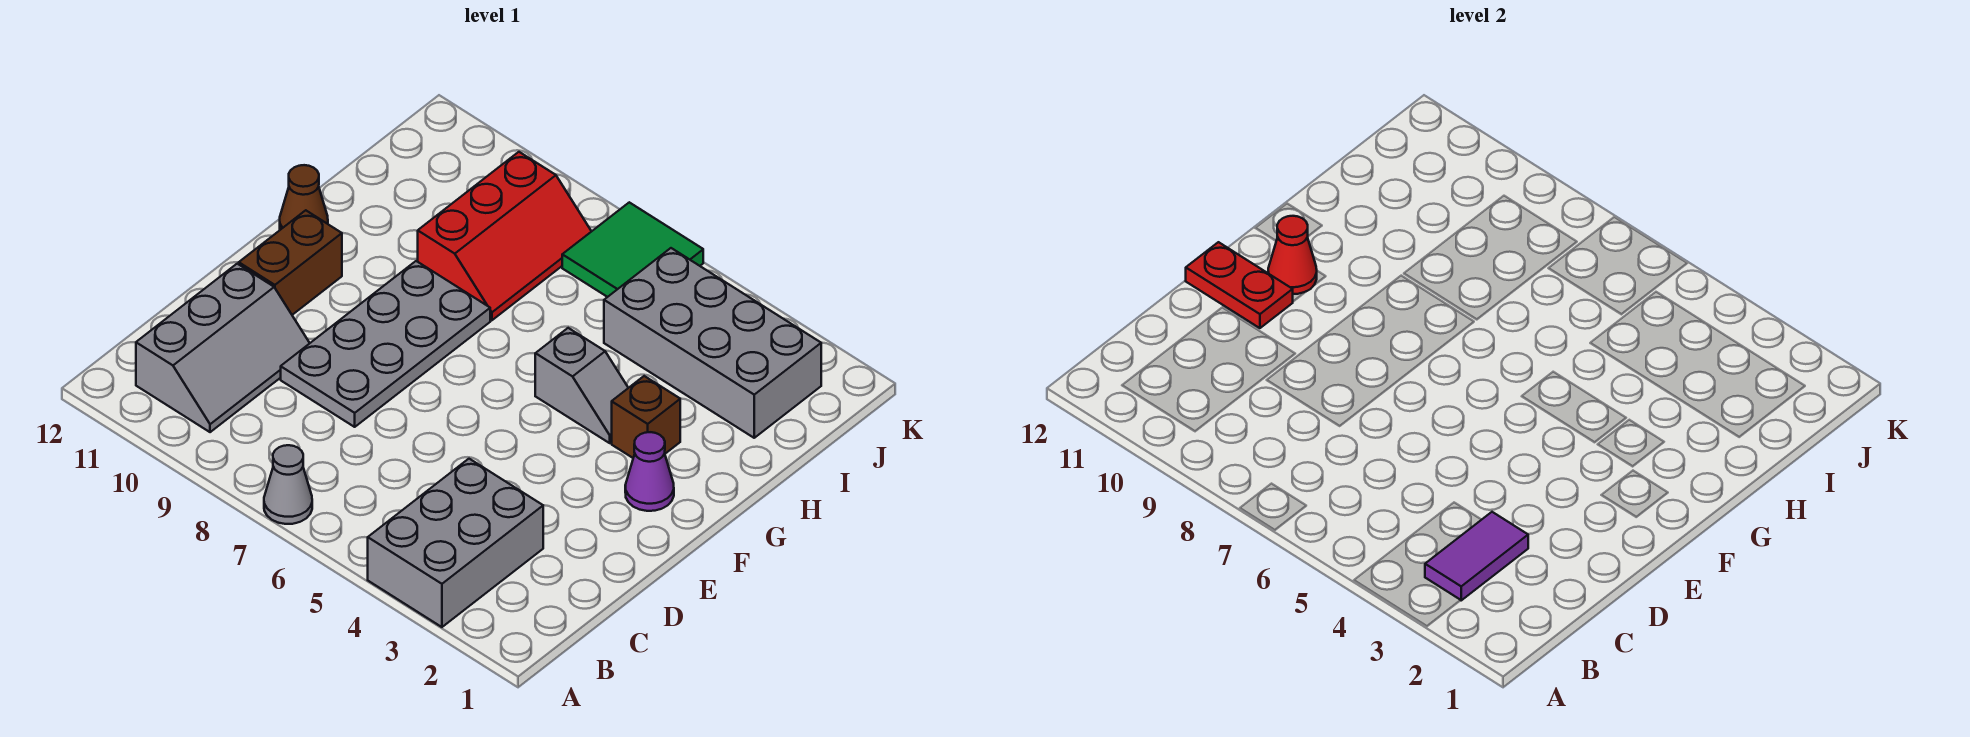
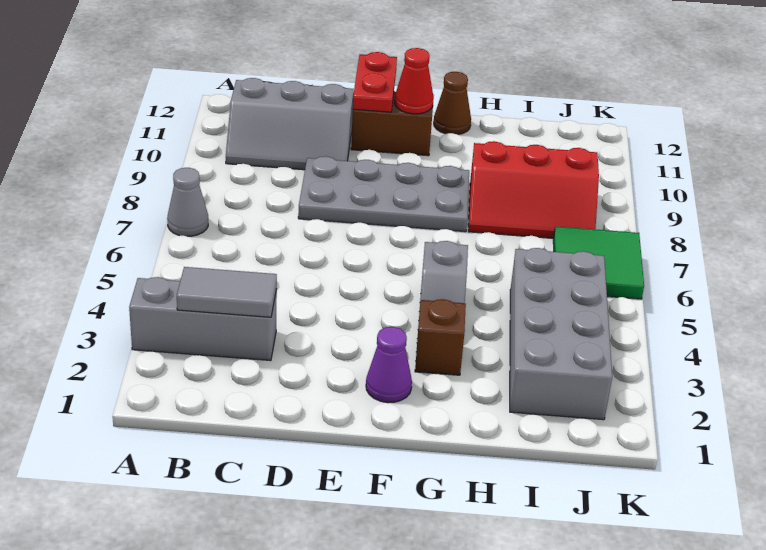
grey 2x3 brick [368,459,543,627] -> grey 1x3 brick [129,277,277,361]
purple 1x2 tile [1425,512,1528,600] -> grey 1x2 tile [177,267,277,317]

